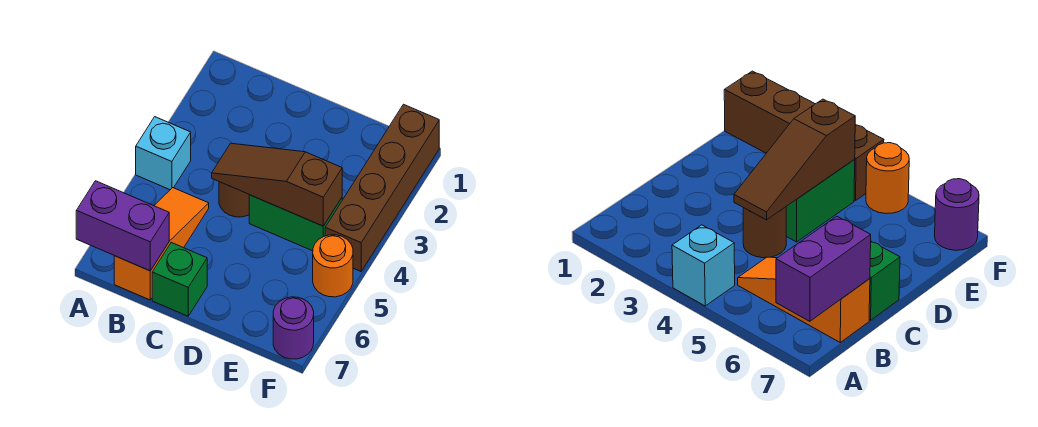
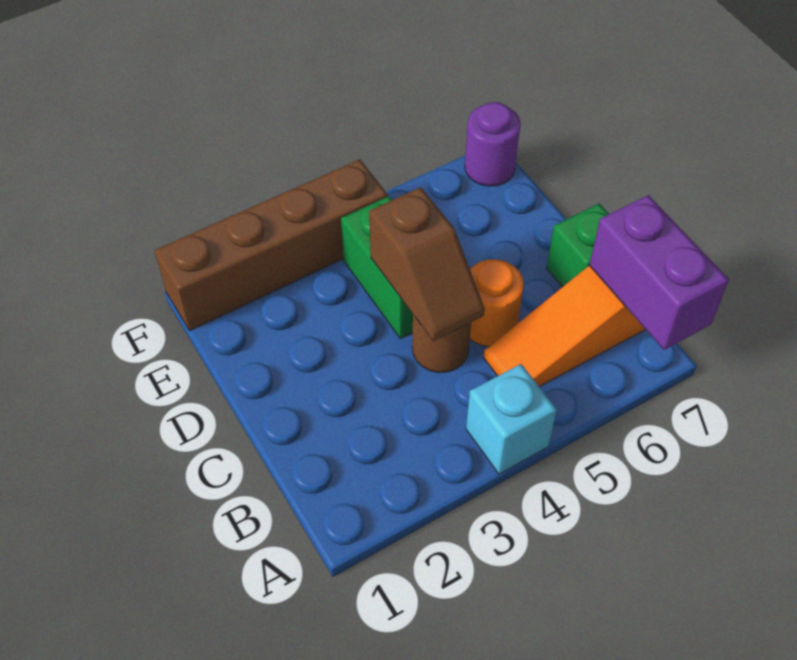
brown 1x3 slope [212,143,342,226] -> brown 1x2 slope [369,187,485,341]
orange 1x1 round brick [313,235,353,297] -> orange 1x1 round brick moved to [470,259,524,347]

